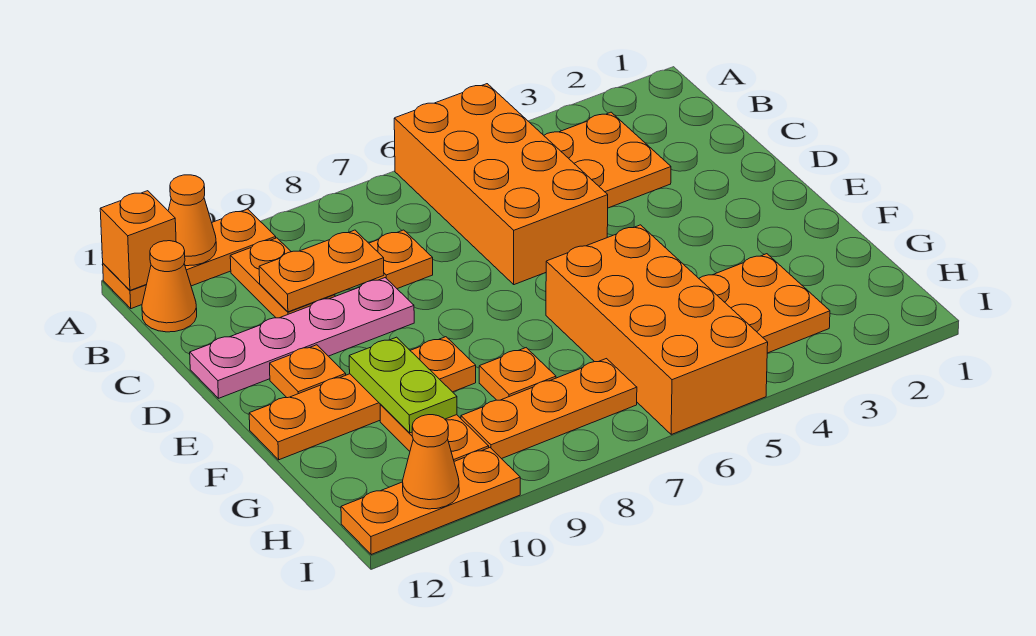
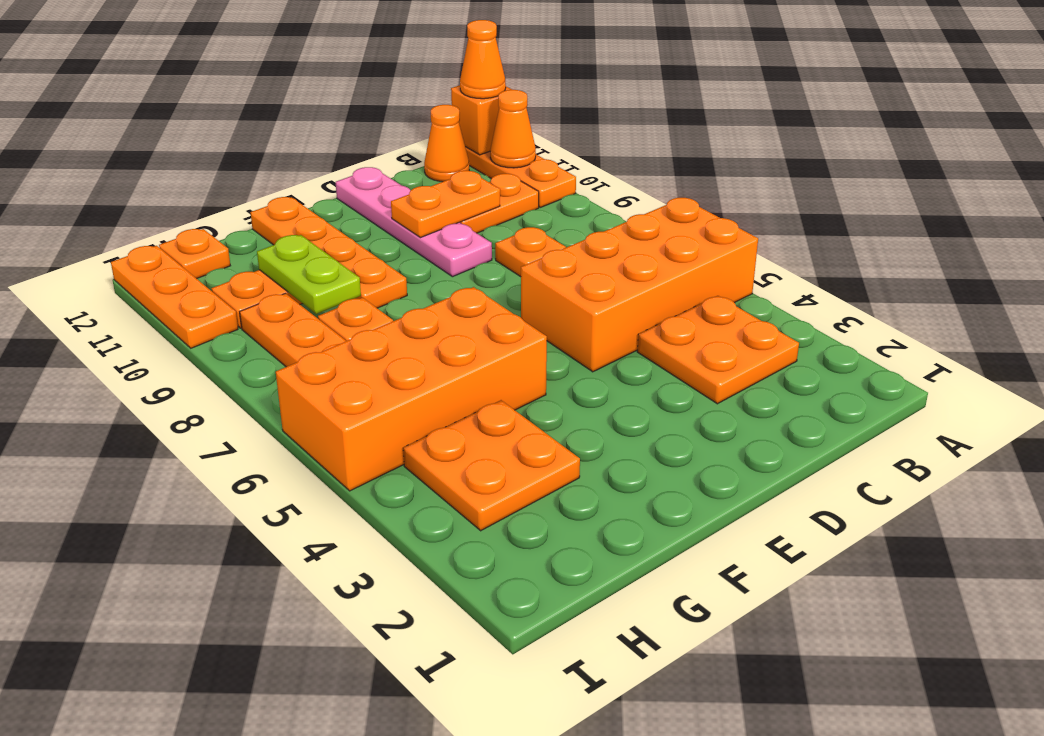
orange 1x2 plate [259,230,384,312] -> orange 1x2 plate turned to [391,171,500,238]
orange 1x1 plate [270,345,346,398] -> orange 1x1 plate moved to [159,229,230,279]
lime 1x2 plate [349,337,457,433] -> lime 1x2 plate turned to [257,235,361,314]
orange 1x1 cone [403,415,459,509] -> orange 1x1 cone moved to [460,20,506,99]

